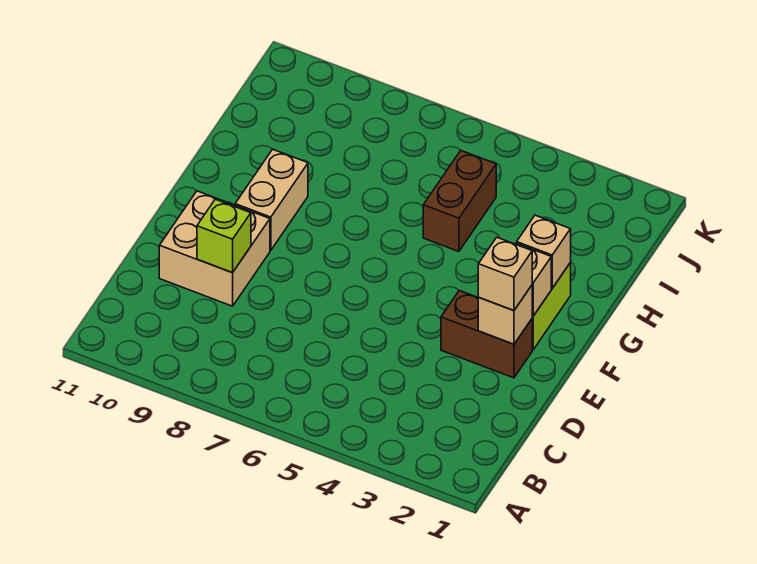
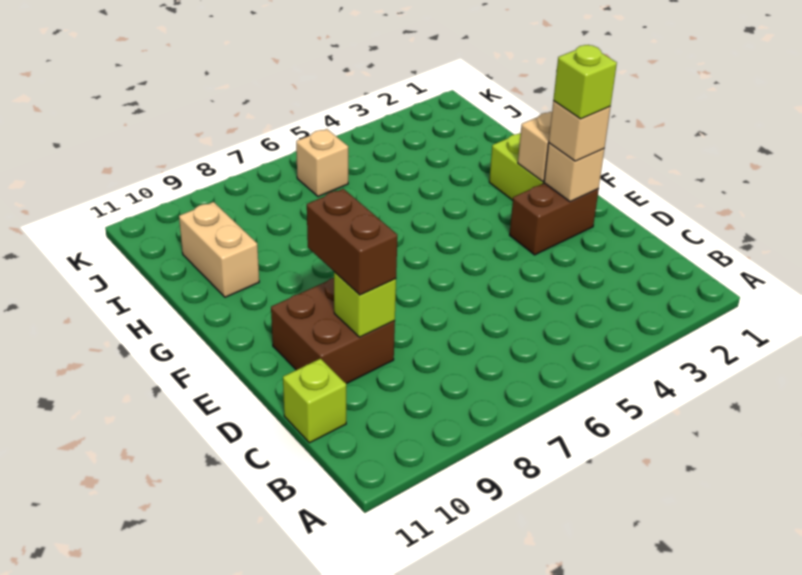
none -> lime 1x1 brick [283,359,346,443]
tan 2x2 brick [159,191,270,306] -> brown 2x2 brick [271,278,395,384]
none -> lime 1x1 brick [553,45,617,119]
tan 1x2 brick [235,149,308,250] -> tan 1x2 brick moved to [179,202,259,297]
tan 1x1 brick [517,215,571,288] -> tan 1x1 brick moved to [296,129,348,196]
brown 1x2 brick [423,150,496,252] -> brown 1x2 brick moved to [307,189,397,295]

